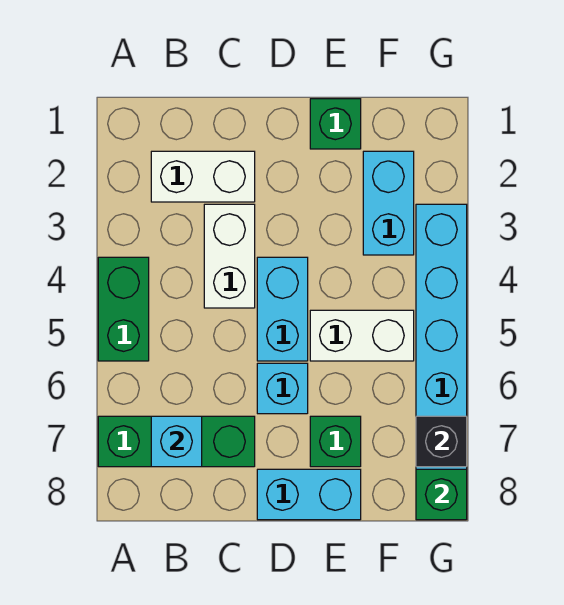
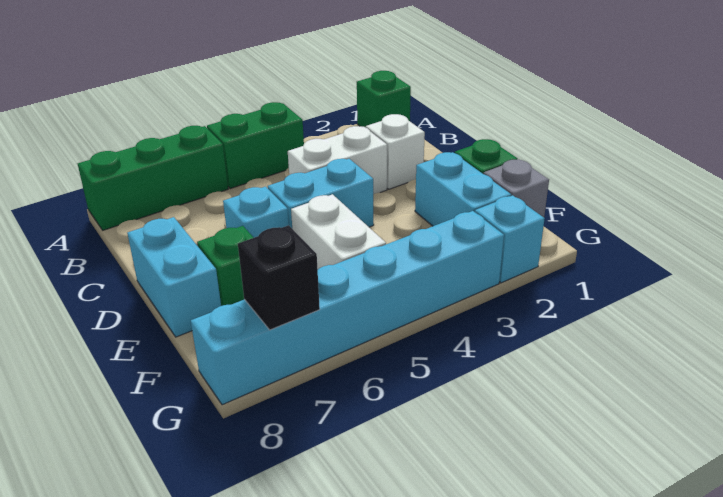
green 1x3 brick [98,416,255,467] -> green 1x3 brick turned to [78,126,228,230]
white 1x2 brick [151,151,255,202] -> white 1x1 brick [366,114,425,189]
cyan 1x1 brick [151,416,202,467] -> cyan 1x1 brick moved to [475,195,545,283]
none -> grey 1x1 brick [483,160,549,217]
cyan 1x2 brick [363,151,414,255] -> cyan 1x2 brick turned to [415,152,511,226]
green 1x1 brick [416,469,467,520] -> green 1x1 brick moved to [357,71,411,127]

